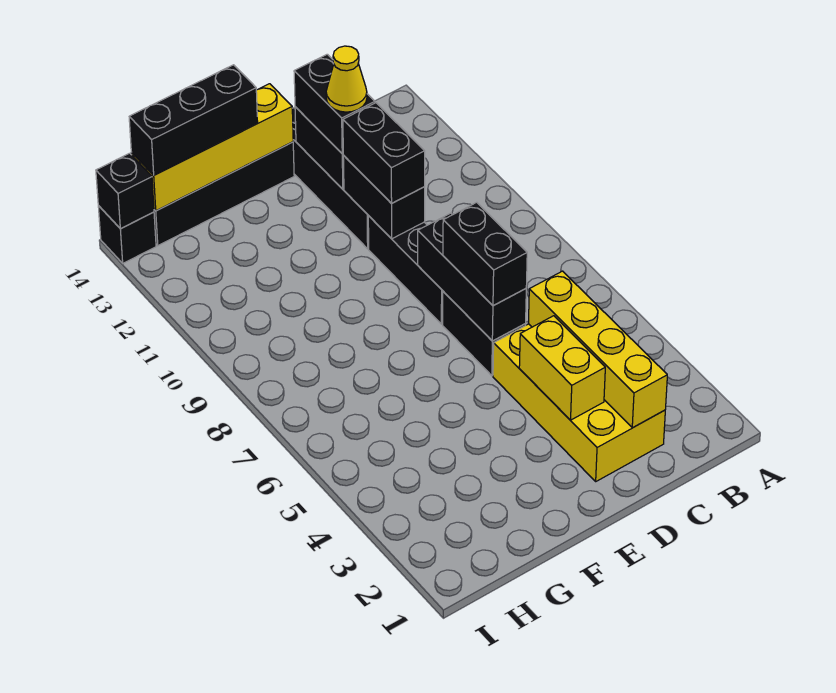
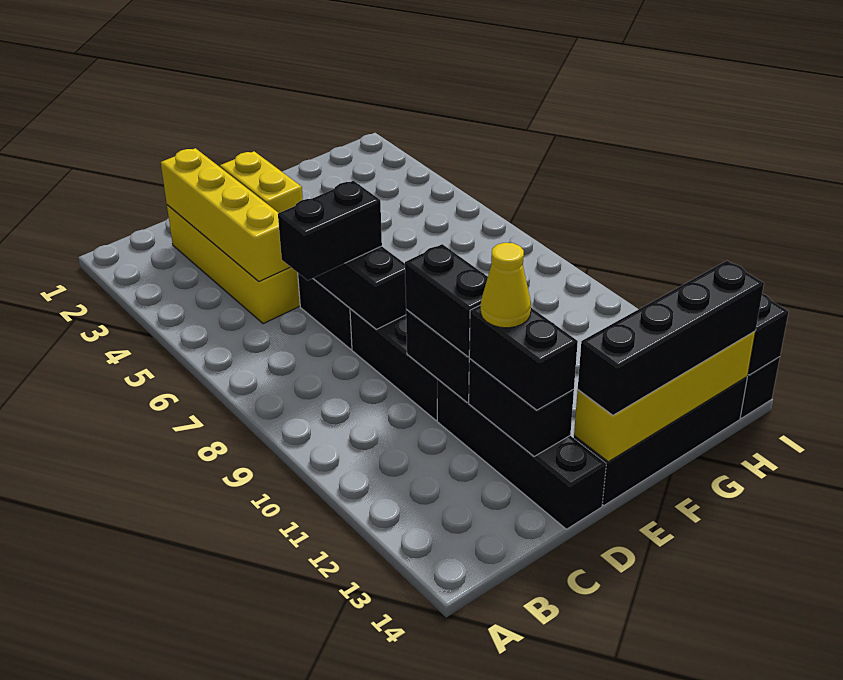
black 1x2 brick [443,202,527,305] -> black 1x2 brick turned to [278,181,382,280]
black 1x3 brick [129,65,258,175] -> black 1x4 brick [578,261,764,415]

